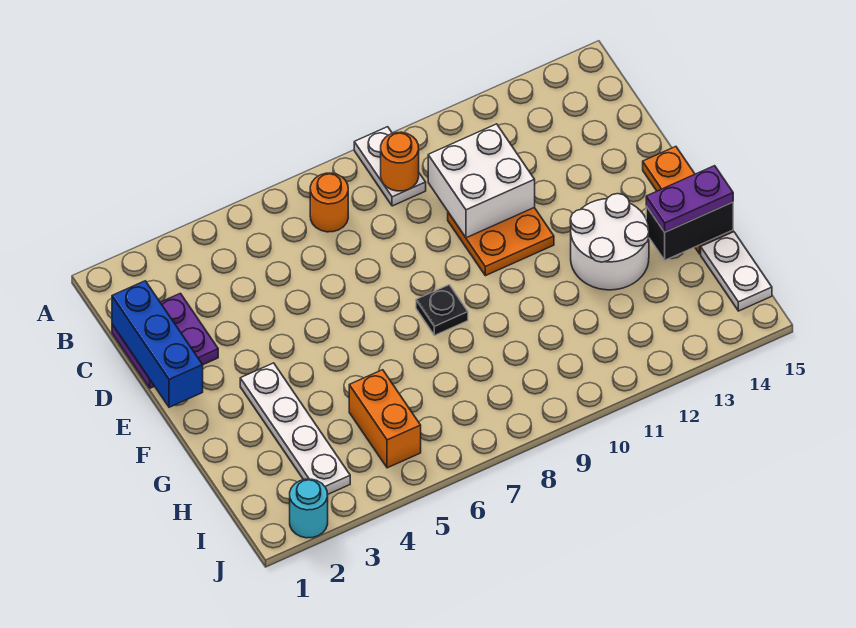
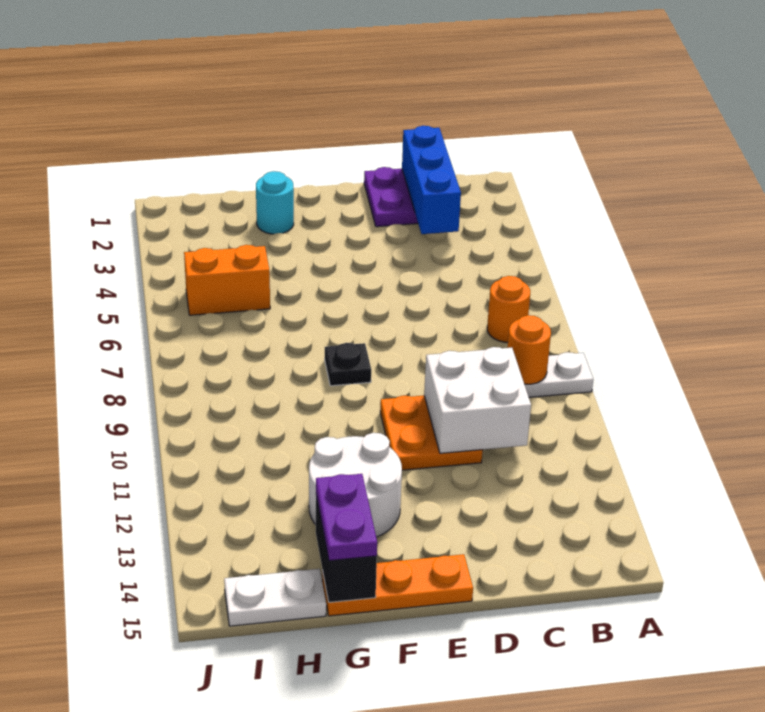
blue 1x3 brick [112,281,203,407] -> blue 1x3 brick turned to [402,126,461,234]
white 1x4 plate [240,363,350,495] -> none
cyan 1x1 round brick [290,479,328,538] -> cyan 1x1 round brick moved to [256,171,294,234]

